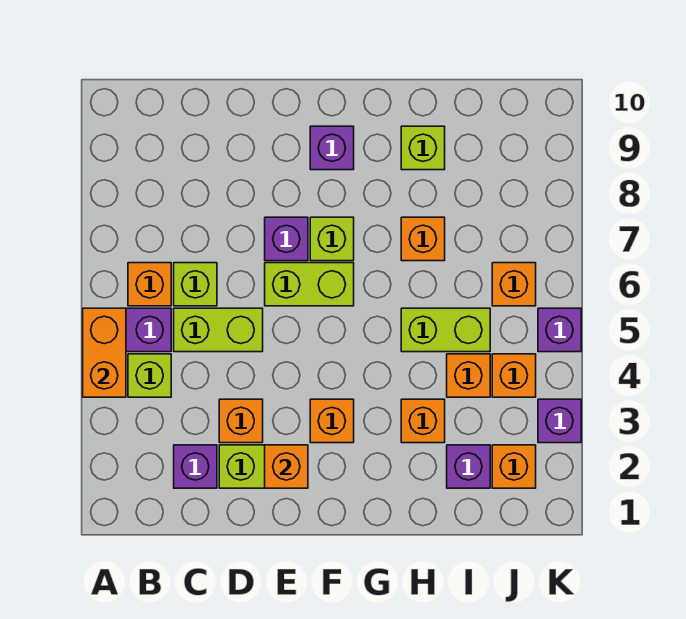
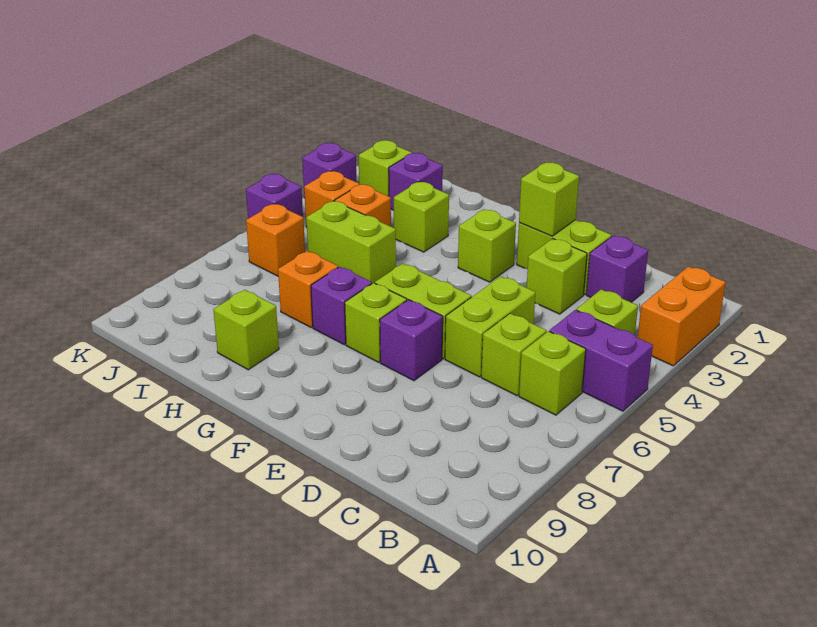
orange 1x2 brick [83,308,126,397] -> orange 1x2 brick moved to [638,266,726,366]
orange 1x1 brick [128,263,171,306] -> lime 1x1 brick [519,331,586,415]
lime 1x2 brick [174,308,263,352] -> lime 1x2 brick turned to [445,276,536,377]
orange 1x1 brick [219,399,263,443] -> lime 1x1 brick [527,239,587,314]
orange 1x1 brick [265,445,308,488] -> lime 1x1 brick [519,163,579,236]
orange 1x1 brick [310,399,354,443] -> lime 1x1 brick [458,209,516,282]
purple 1x1 brick [310,126,354,170] -> purple 1x1 brick moved to [311,267,372,345]
orange 1x1 brick [401,399,445,443] -> lime 1x1 brick [393,182,449,252]
orange 1x1 brick [492,445,536,488] -> lime 1x1 brick [359,140,411,196]

